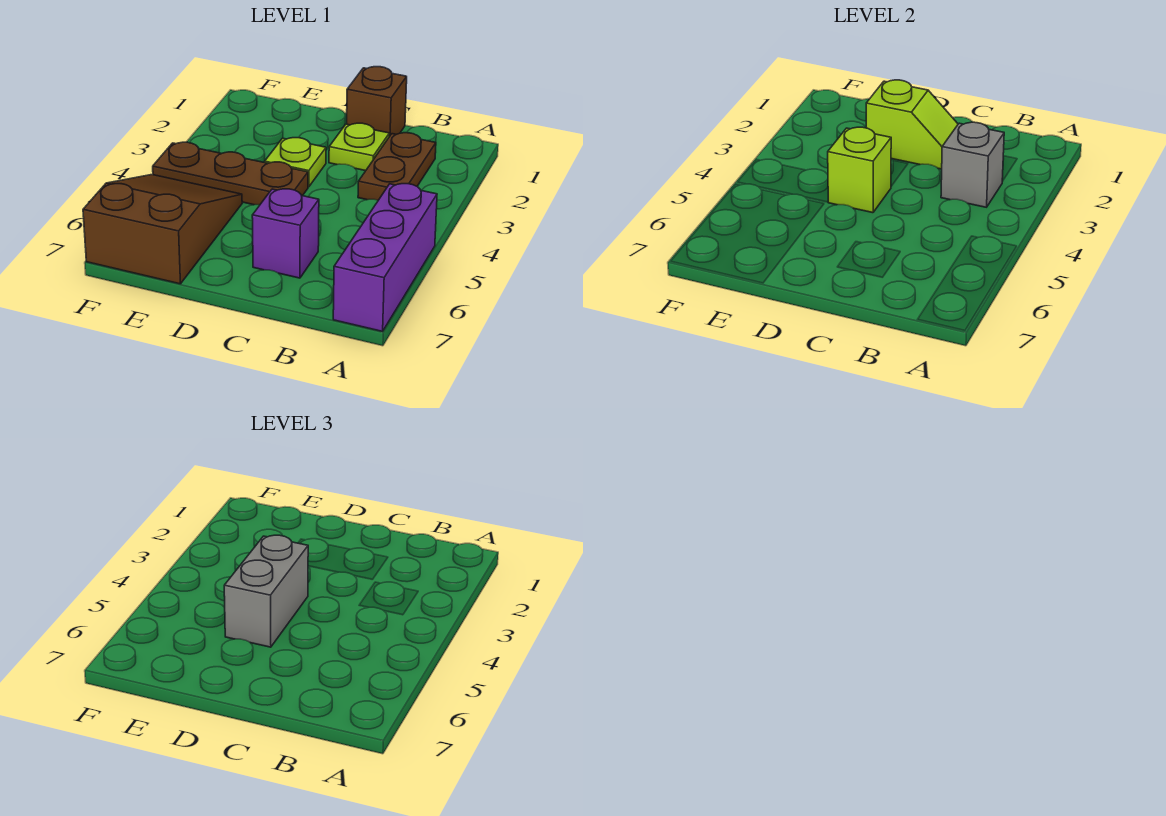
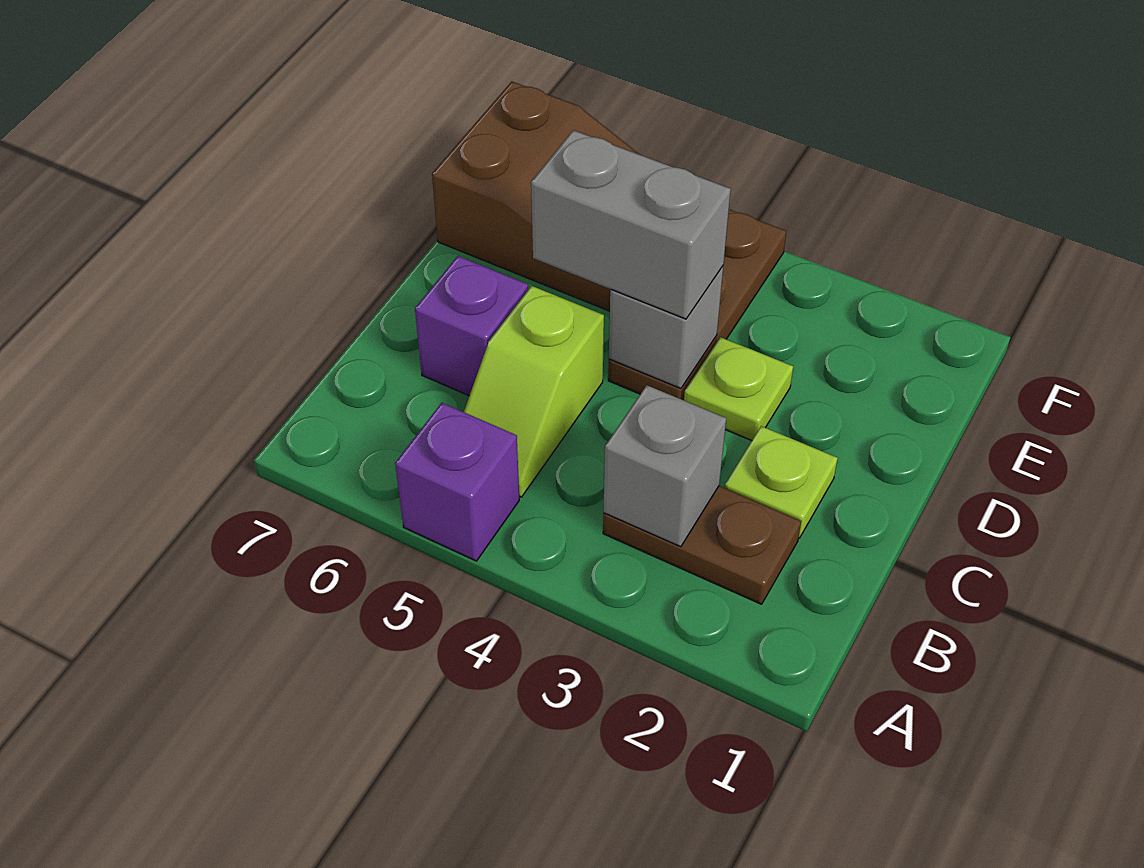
purple 1x3 brick [333,184,437,331] -> purple 1x1 brick [395,403,519,561]
brown 1x1 brick [347,67,407,136] -> none
lime 1x2 slope [866,80,958,169] -> lime 1x2 slope moved to [464,286,604,497]
lime 1x1 brick [828,127,891,213] -> grey 1x1 brick [609,266,723,389]

